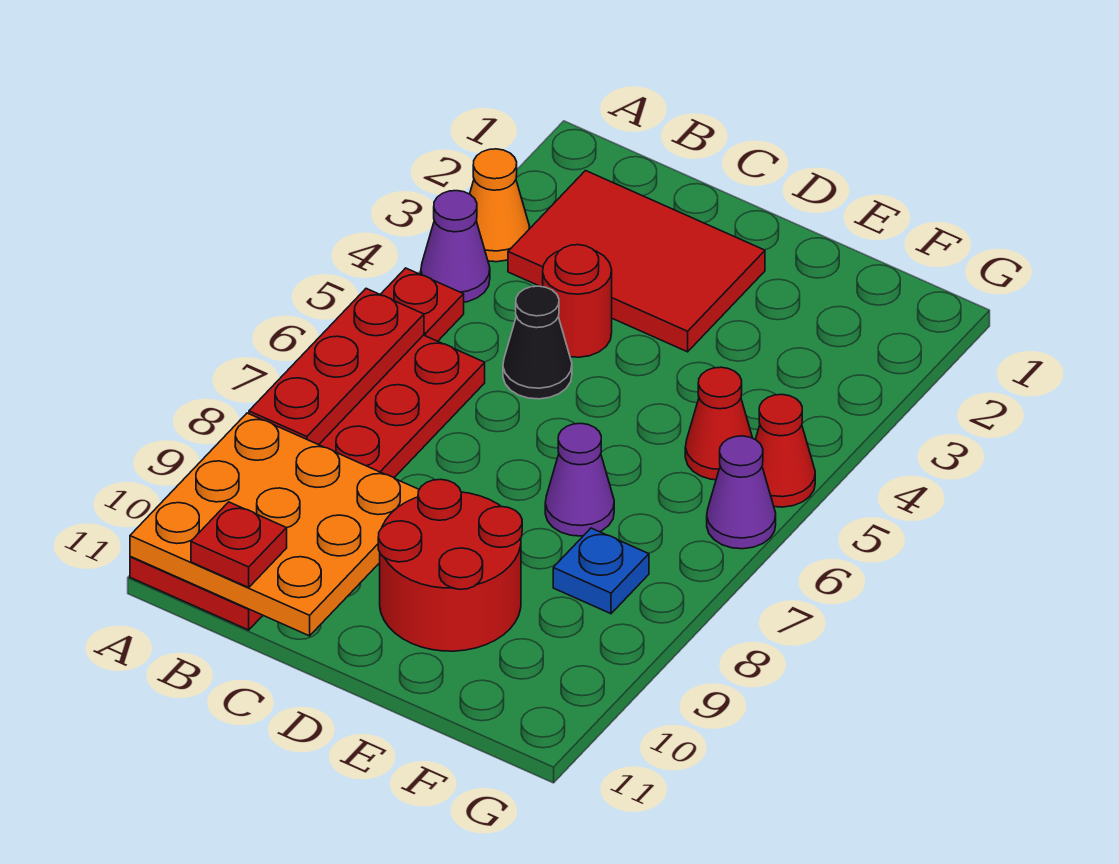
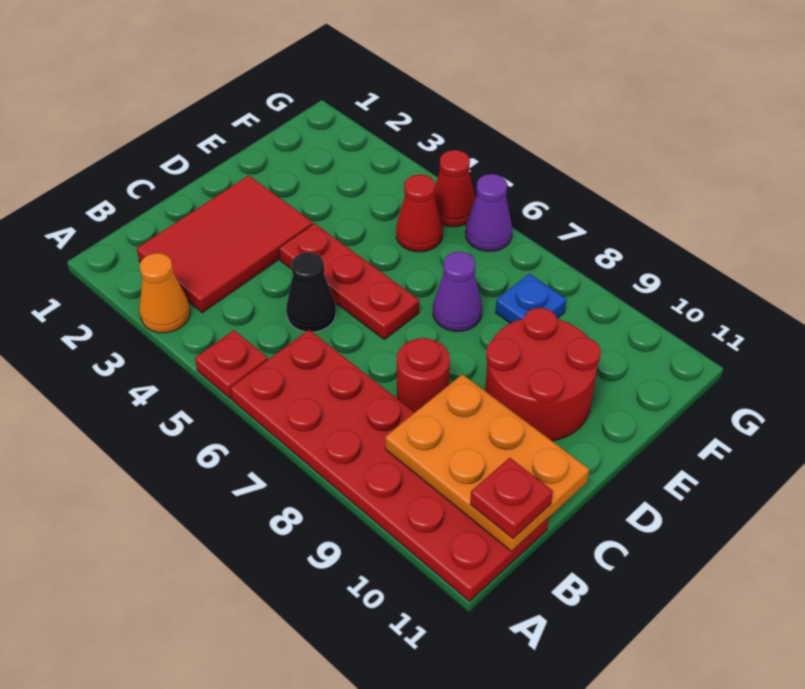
purple 1x1 cone [421,191,490,302] -> none
red 1x3 plate [249,289,424,445] -> red 1x3 plate moved to [279,223,419,339]
orange 3x3 plate [130,413,419,636] -> orange 2x3 plate [385,374,589,551]
red 1x1 round brick [543,245,612,357] -> red 1x1 round brick moved to [397,338,450,412]

